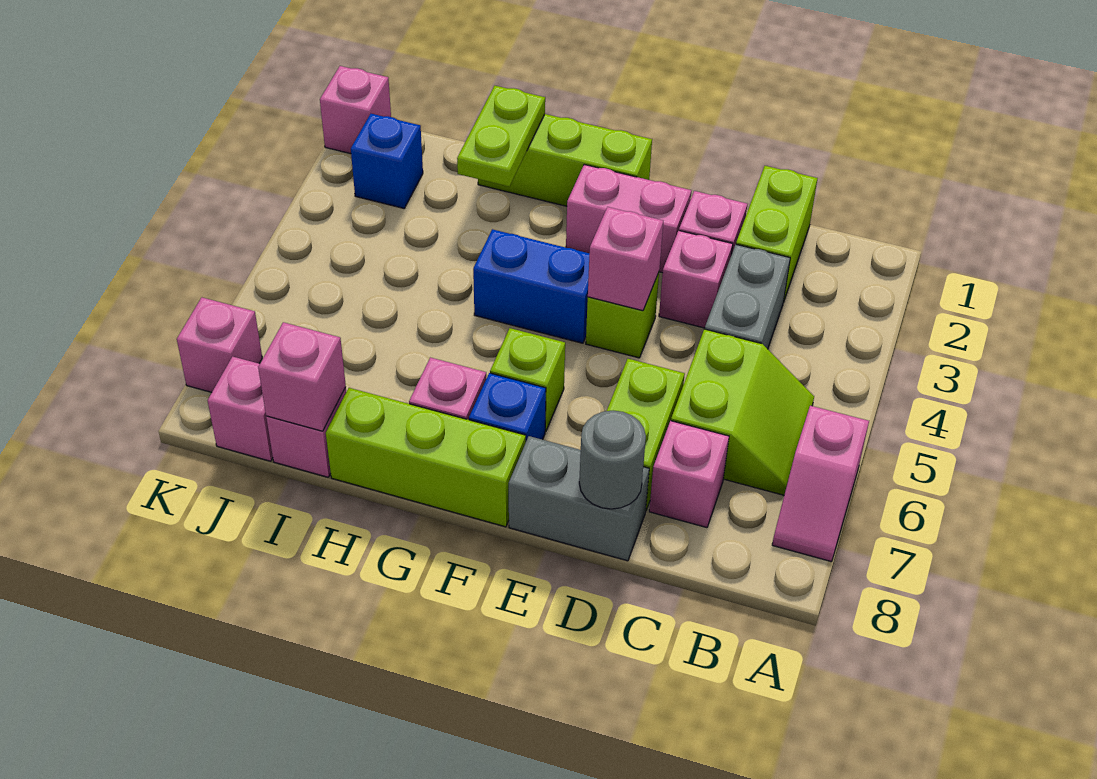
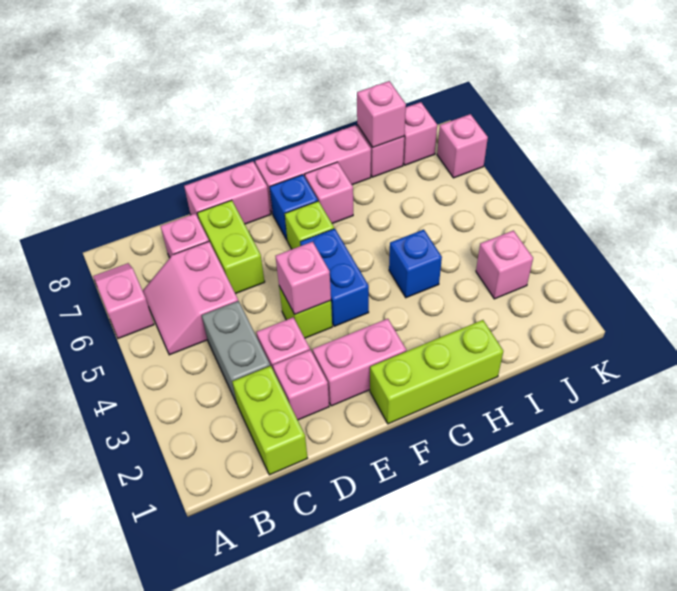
lime 2x2 slope [671,329,814,495] -> pink 2x2 slope [143,242,238,355]
grey 1x2 brick [509,436,649,561] -> pink 1x2 brick [184,162,271,224]
grey 1x1 round brick [579,411,646,509] -> none
blue 1x2 brick [473,229,590,343] -> blue 1x2 brick turned to [300,229,369,326]
lime 1x3 brick [326,388,526,527] -> pink 1x3 brick [255,125,371,214]
lime 1x2 plate [457,86,545,186] -> none
blue 1x1 brick [351,114,423,208] -> blue 1x1 brick moved to [389,230,442,298]
pink 1x1 brick [320,66,391,154] -> pink 1x1 brick moved to [476,231,533,299]

